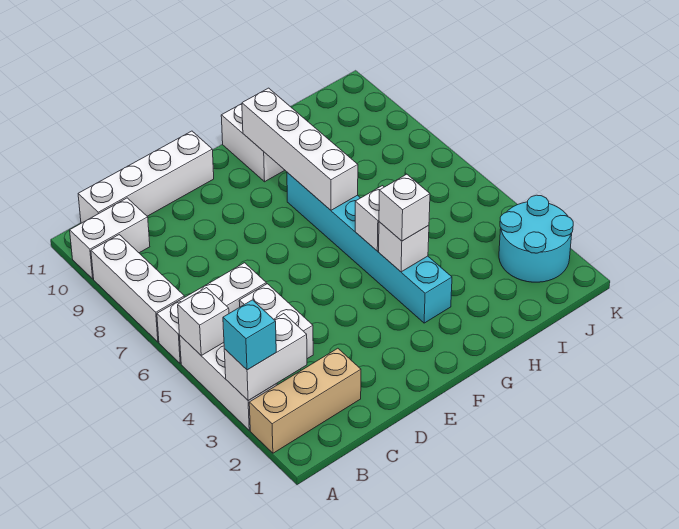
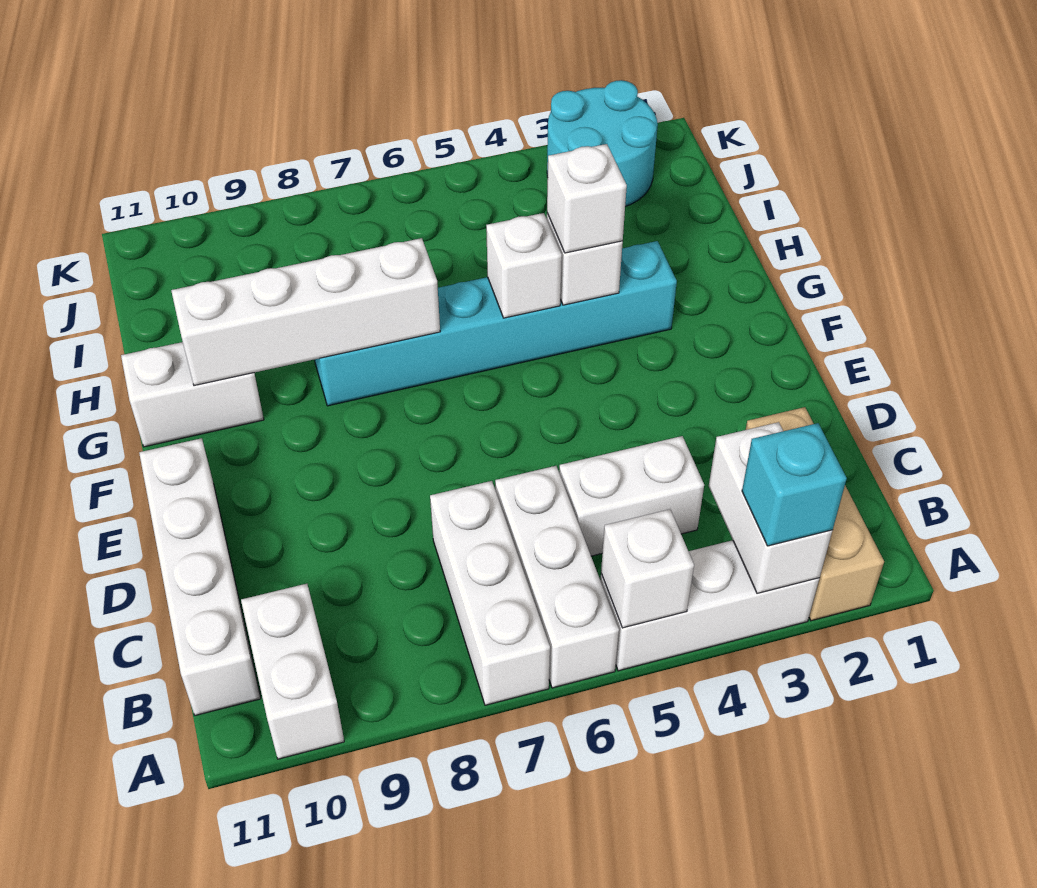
white 1x3 brick [91,235,184,342] -> white 1x3 brick turned to [430,481,550,705]

